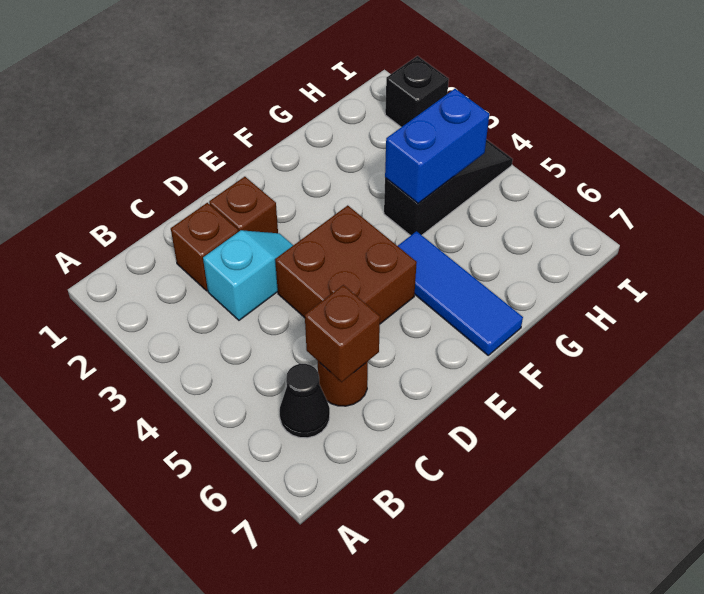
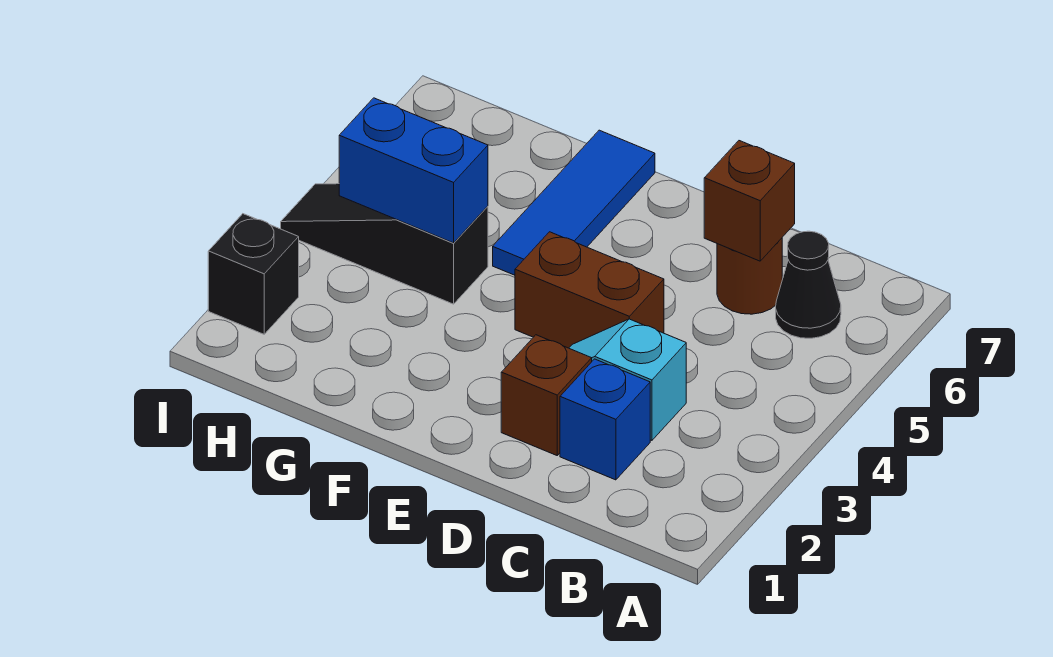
brown 1x1 brick [171,203,238,291] -> blue 1x1 brick [560,359,650,480]
brown 2x2 brick [275,205,417,324] -> brown 1x2 brick [515,232,664,348]

